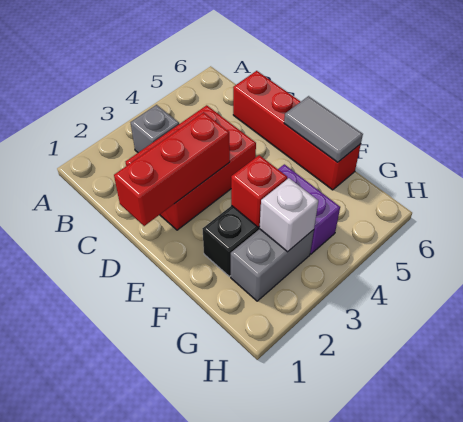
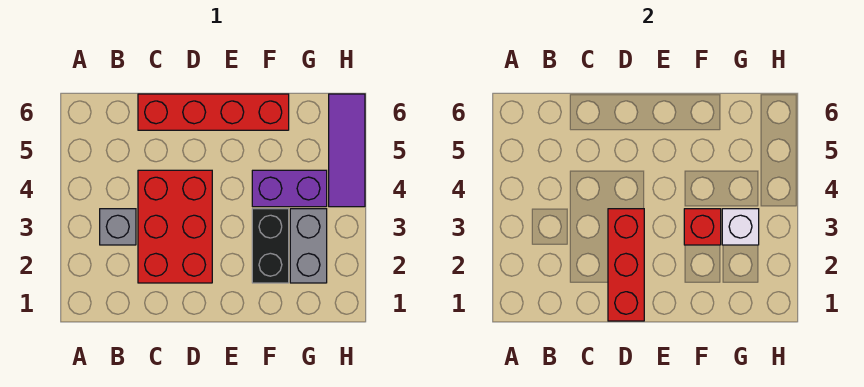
grey 1x2 tile [284,96,363,162] -> none
none -> purple 1x3 tile [329,94,365,207]

